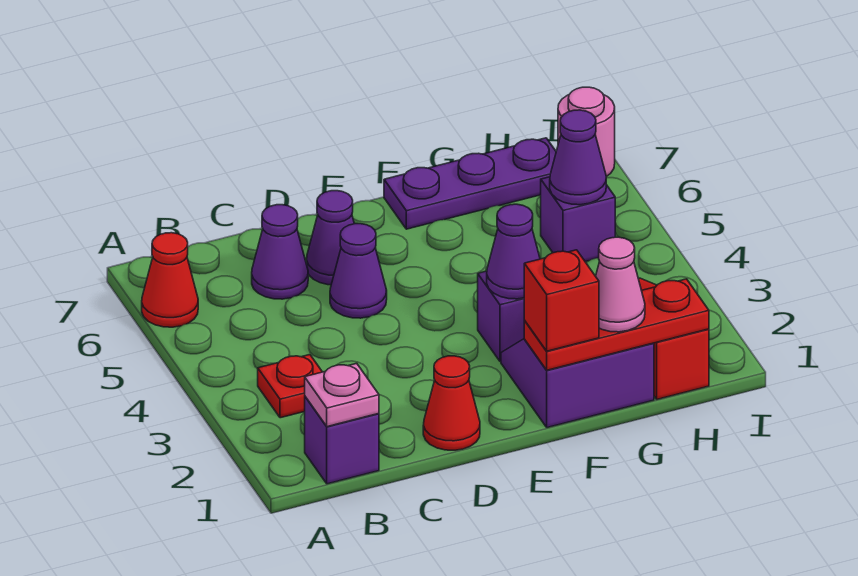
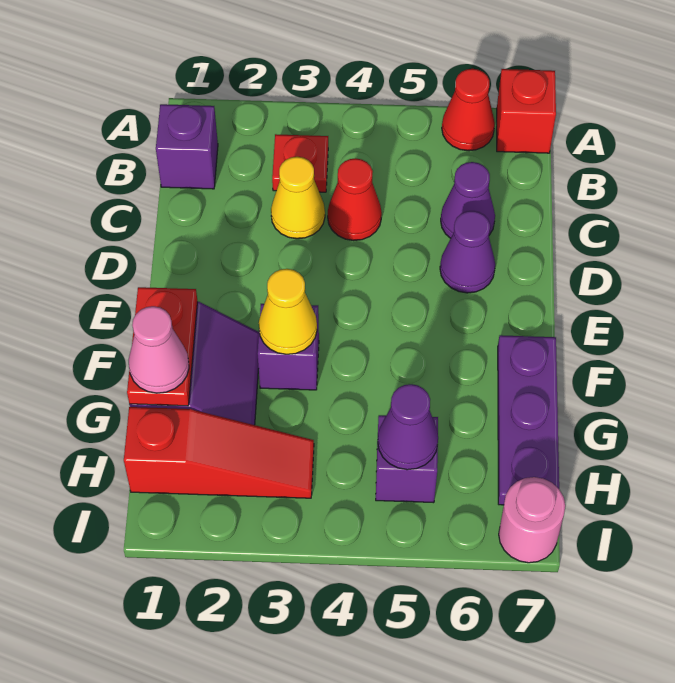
pink 1x1 plate [305,363,379,427] -> none
none -> yellow 1x1 cone [271,157,325,239]
red 1x1 cone [423,356,480,450] -> red 1x1 cone moved to [328,158,382,241]
purple 1x1 cone [330,224,387,318] -> none
red 1x3 plate [524,279,709,370] -> red 1x2 plate [127,287,198,406]
red 1x1 brick [524,250,599,351] -> red 1x1 brick moved to [497,69,556,153]
purple 1x1 cone [487,204,540,299] -> yellow 1x1 cone [259,269,317,354]

